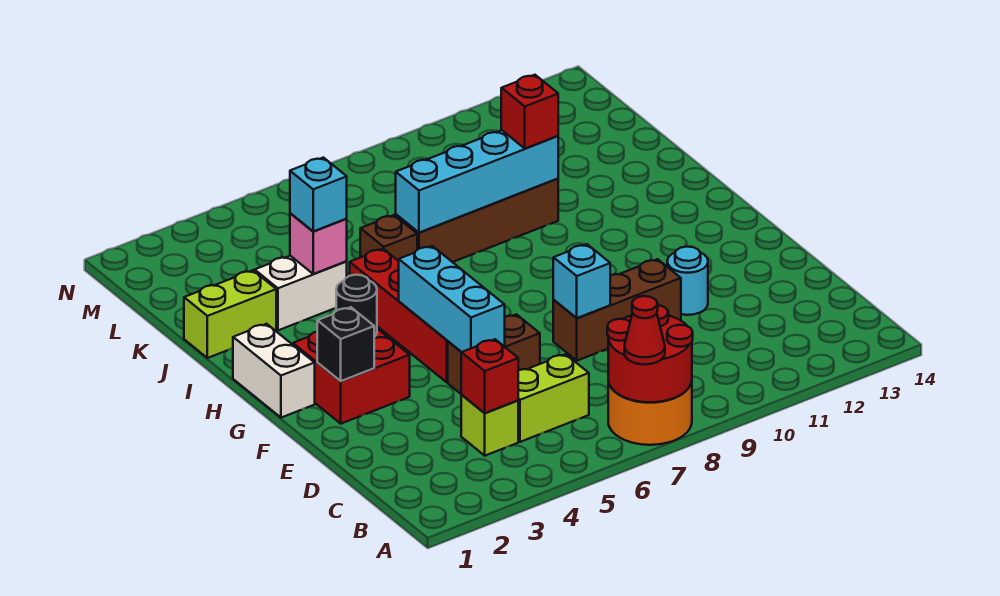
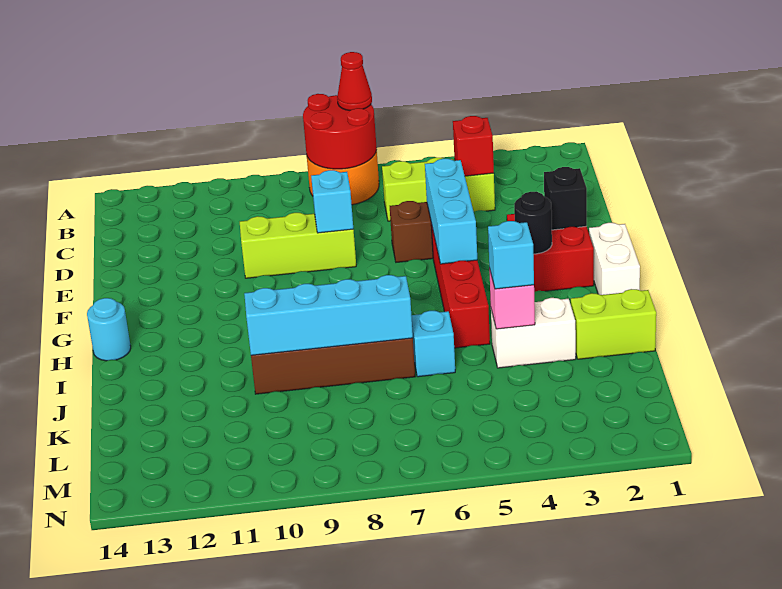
brown 1x3 brick [553,259,681,361] -> lime 1x3 brick [240,213,356,278]
cyan 1x1 round brick [667,247,708,315] -> cyan 1x1 round brick moved to [87,298,131,361]
brown 1x1 brick [360,215,417,261] -> cyan 1x1 brick [411,311,455,377]
red 1x1 brick [501,75,558,149] -> none

